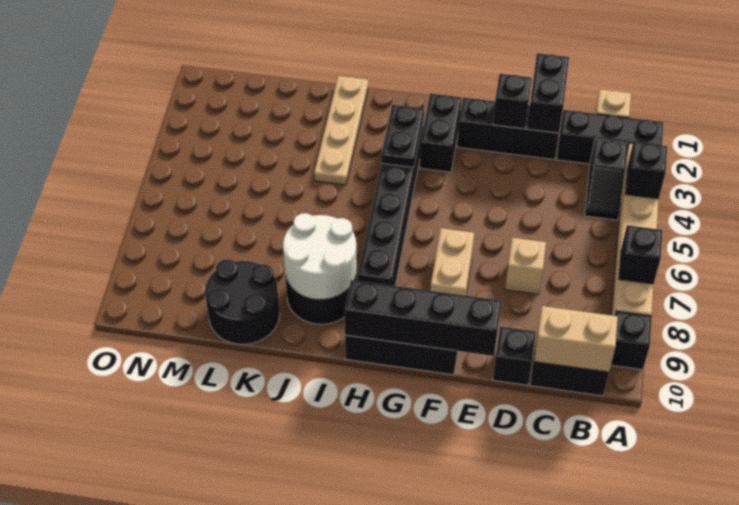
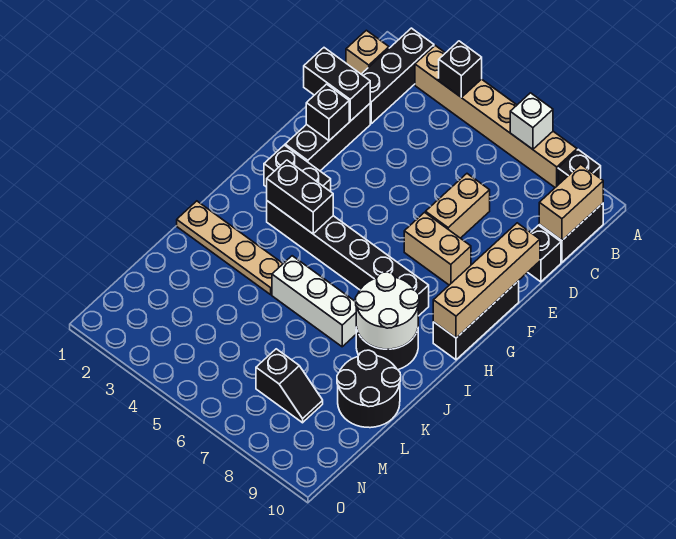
black 1x1 brick [618,225,662,284] -> white 1x1 brick [510,93,553,149]
black 1x2 slope [585,139,627,220] -> black 1x2 slope moved to [256,349,323,423]
tan 1x1 brick [505,238,546,294] -> tan 1x2 brick [426,174,490,238]
black 1x4 brick [345,280,501,356] -> tan 1x4 brick [433,223,540,338]
black 1x2 plate [381,105,424,167] -> black 1x2 brick [267,160,333,234]
none -> white 1x3 brick [272,256,356,347]

